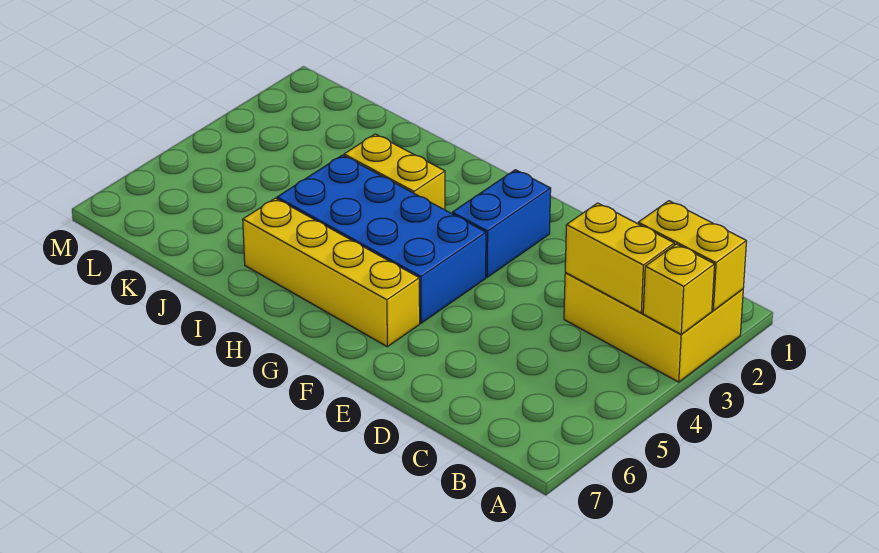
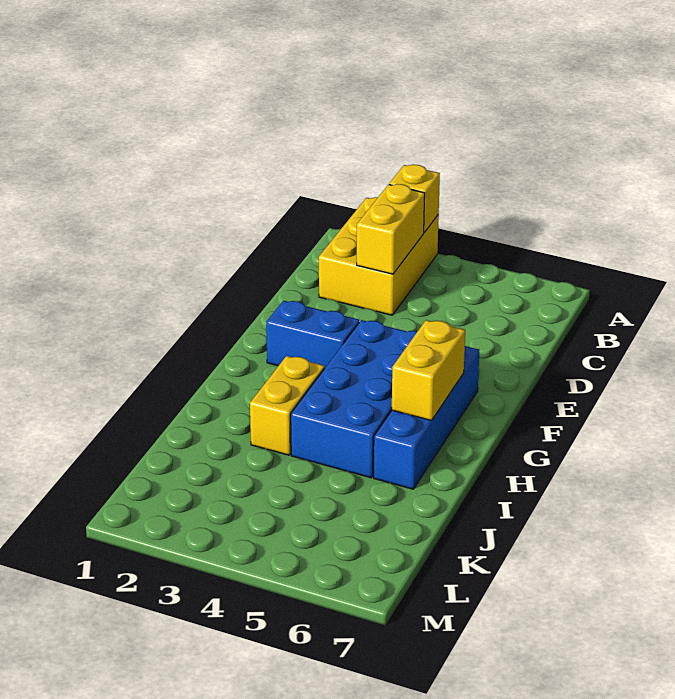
yellow 1x2 brick [638,201,746,310] -> yellow 1x2 brick moved to [392,320,465,421]
yellow 1x4 brick [243,198,420,347] -> blue 1x4 brick [374,346,479,489]

